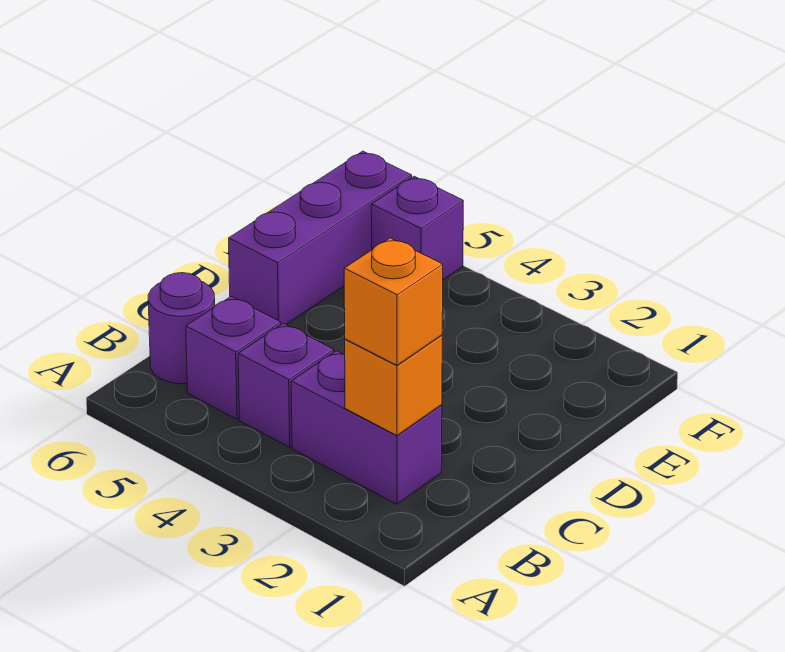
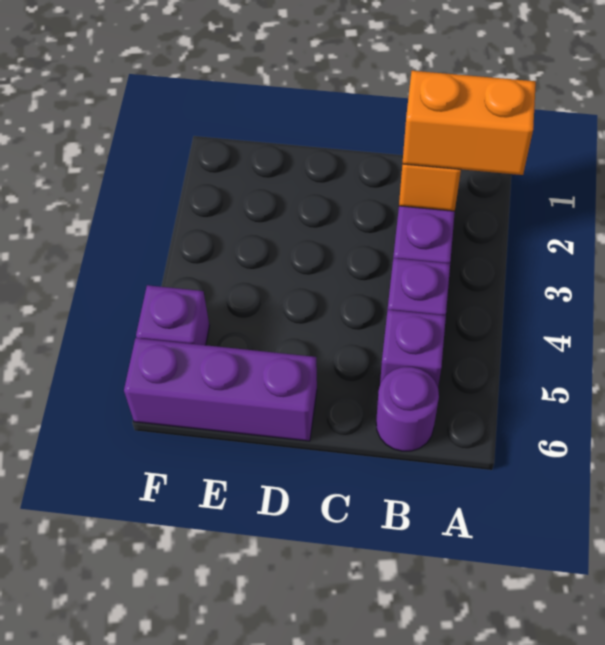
orange 1x1 brick [344,238,443,365] -> orange 1x2 brick [402,71,536,175]

